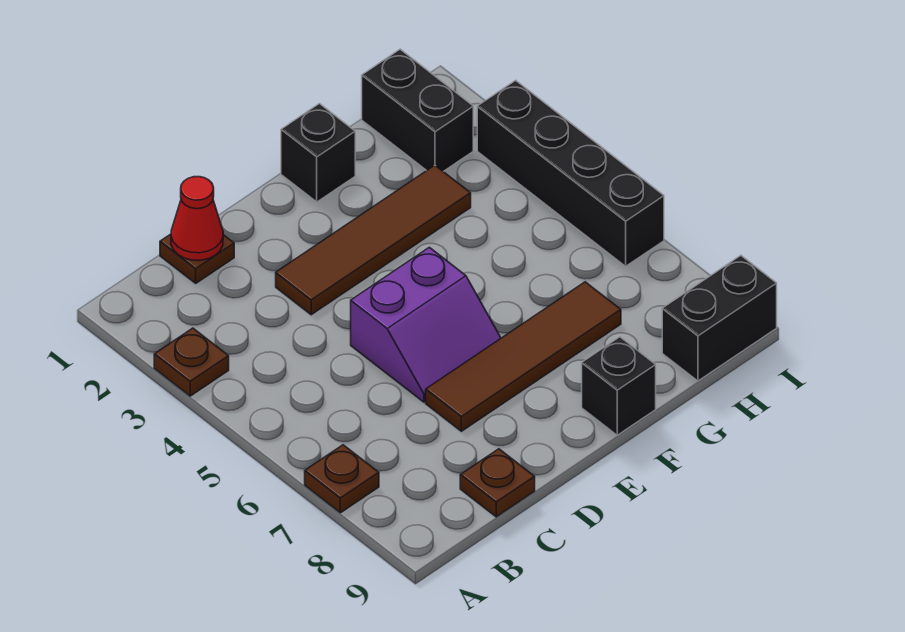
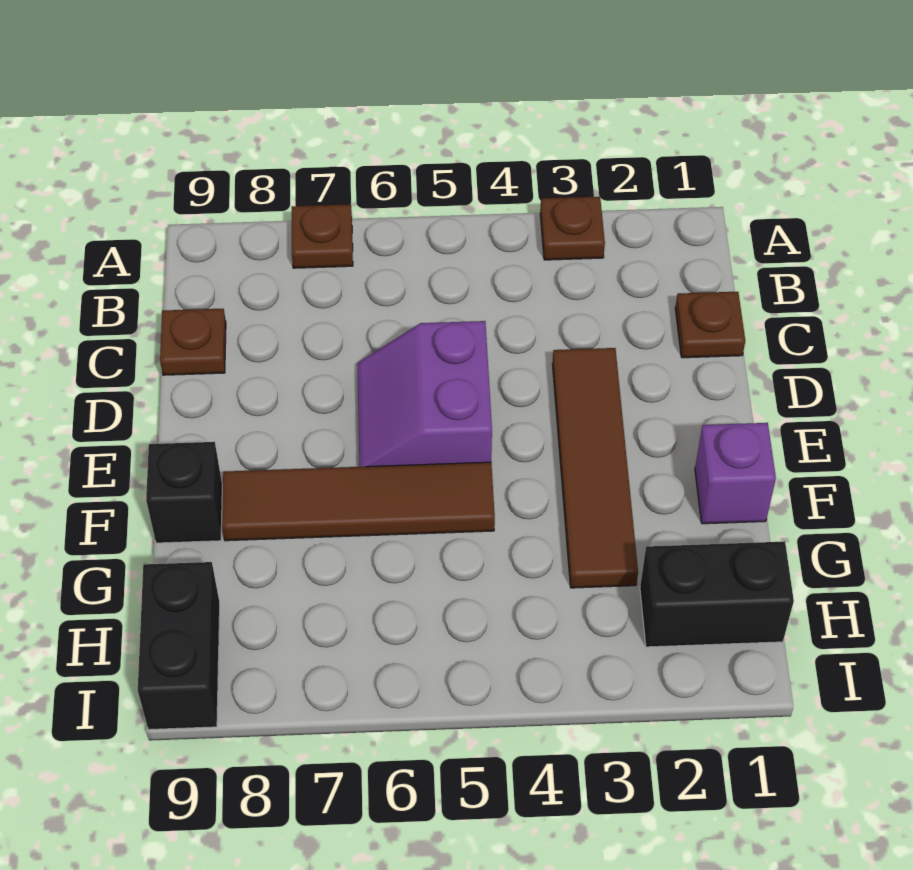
red 1x1 cone [171,177,223,261] -> none
brown 1x4 tile [426,282,621,431] -> brown 1x4 tile turned to [222,462,495,541]
black 1x1 brick [281,104,355,202] -> purple 1x1 brick [695,423,776,524]
black 1x4 brick [477,80,664,266] -> none

